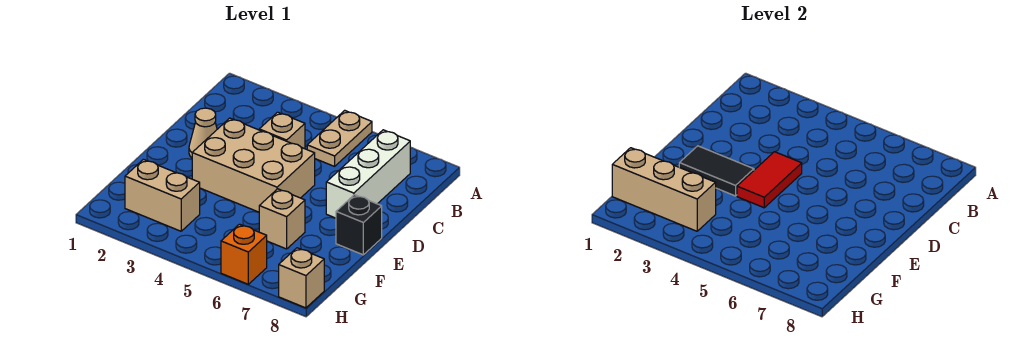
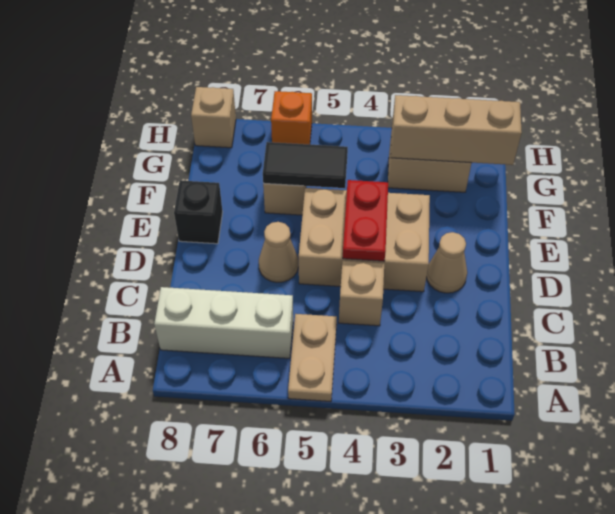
white 1x3 brick [326,130,410,218] -> white 1x3 brick turned to [154,287,293,359]
red 1x2 tile [737,152,802,208] -> red 1x2 plate [343,180,388,261]
none -> tan 1x1 cone [259,222,298,282]
black 1x2 tile [679,146,754,196] -> black 1x2 tile moved to [263,142,348,188]

